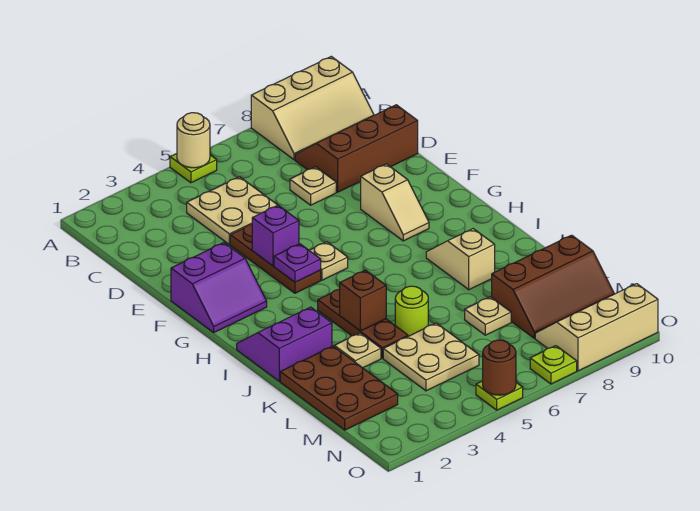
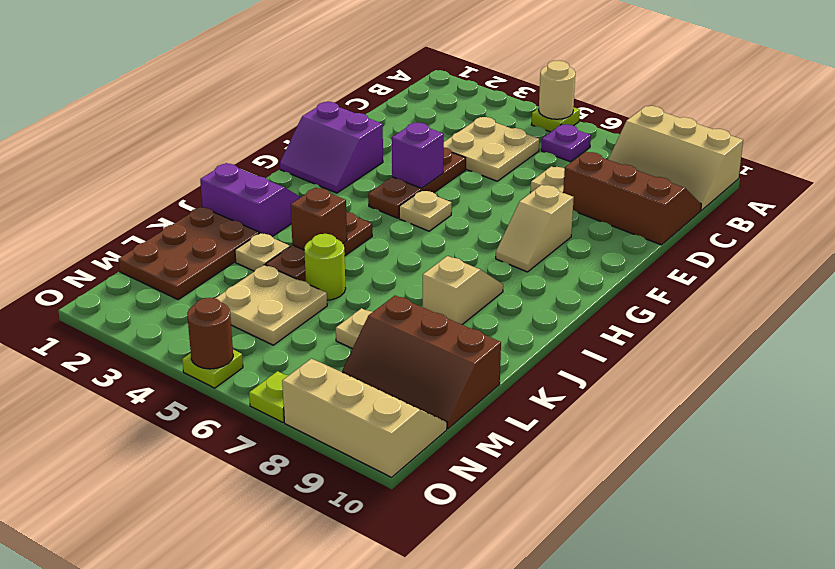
purple 1x1 plate [274,244,321,282] -> purple 1x1 plate moved to [541,124,591,162]

